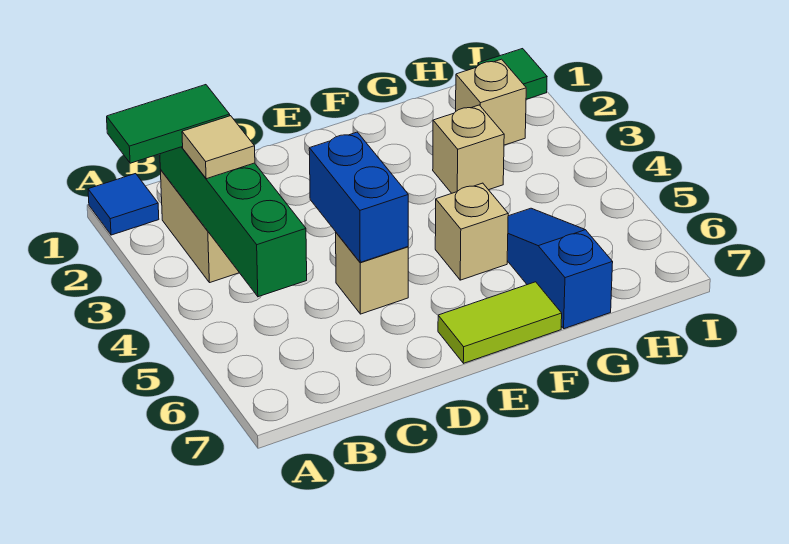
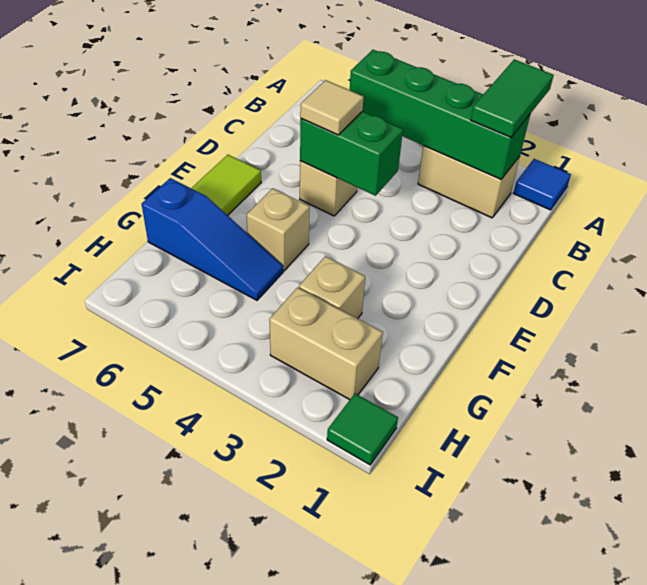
tan 1x1 tile [182,116,255,179] -> tan 1x1 tile moved to [300,80,363,135]
blue 1x2 brick [309,132,408,262] -> green 1x2 brick [300,111,403,196]
tan 1x1 brick [456,59,526,145] -> tan 1x2 brick [269,287,383,400]

